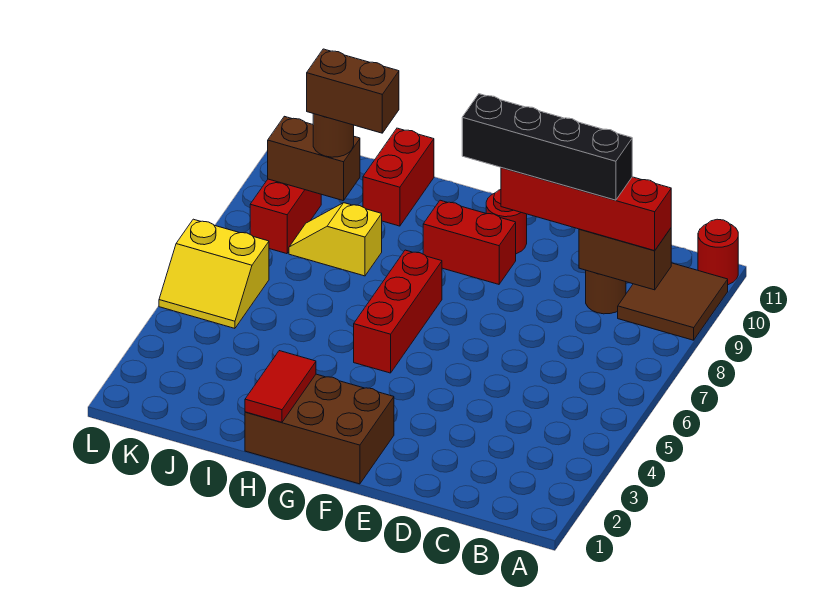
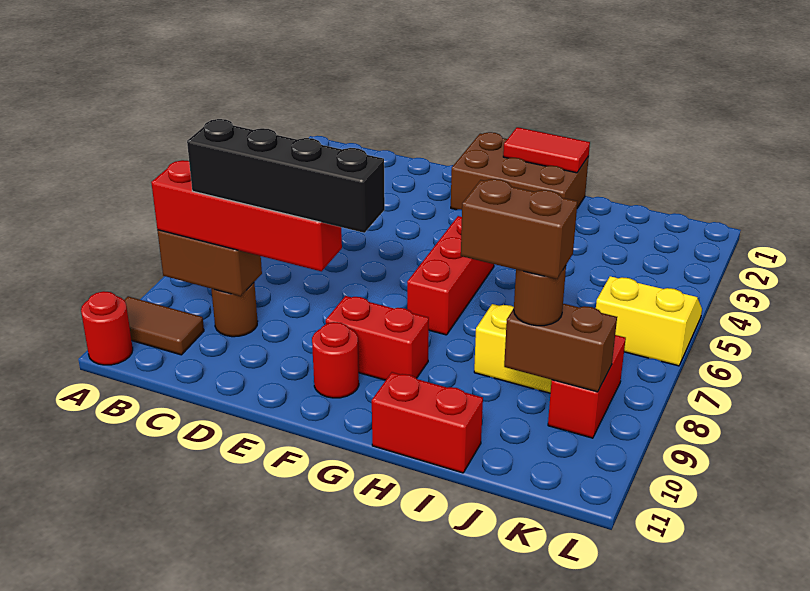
brown 2x2 tile [618,263,728,340] -> brown 1x2 tile [124,296,204,355]
red 1x2 tile [245,351,316,422] -> red 1x2 tile turned to [503,127,590,173]
red 1x2 brick [363,128,434,226] -> red 1x2 brick turned to [372,372,483,473]

